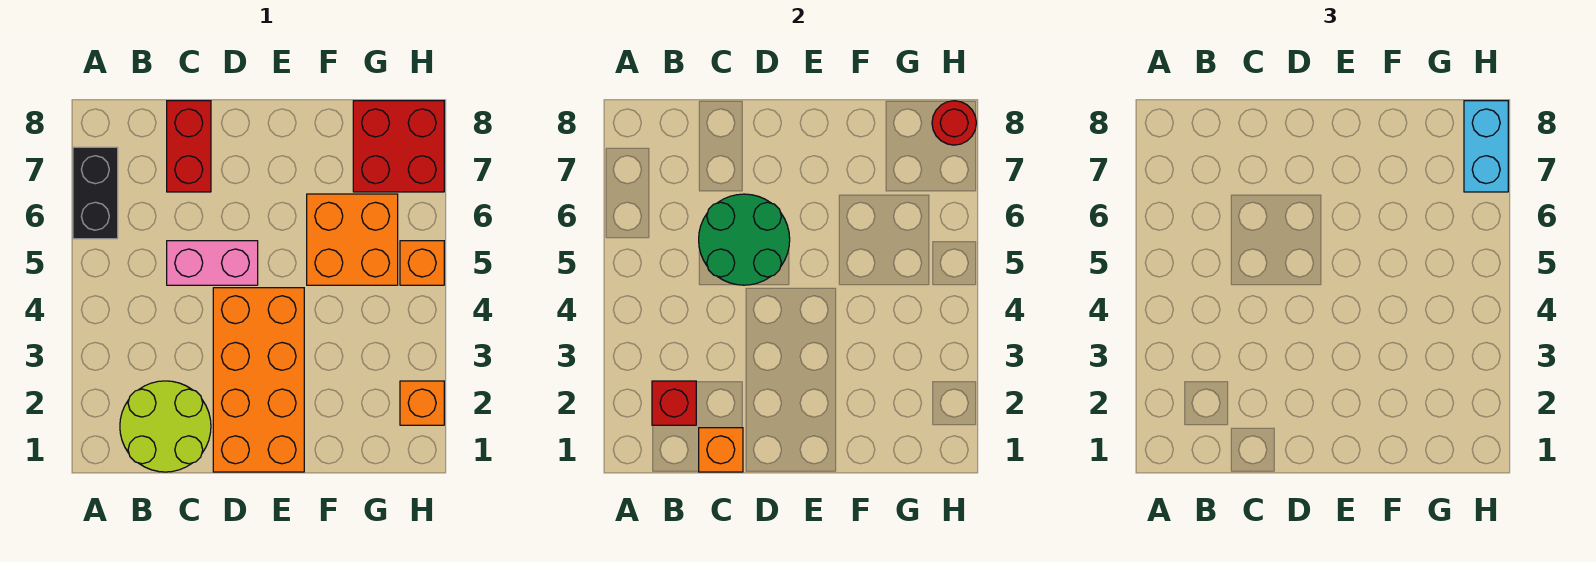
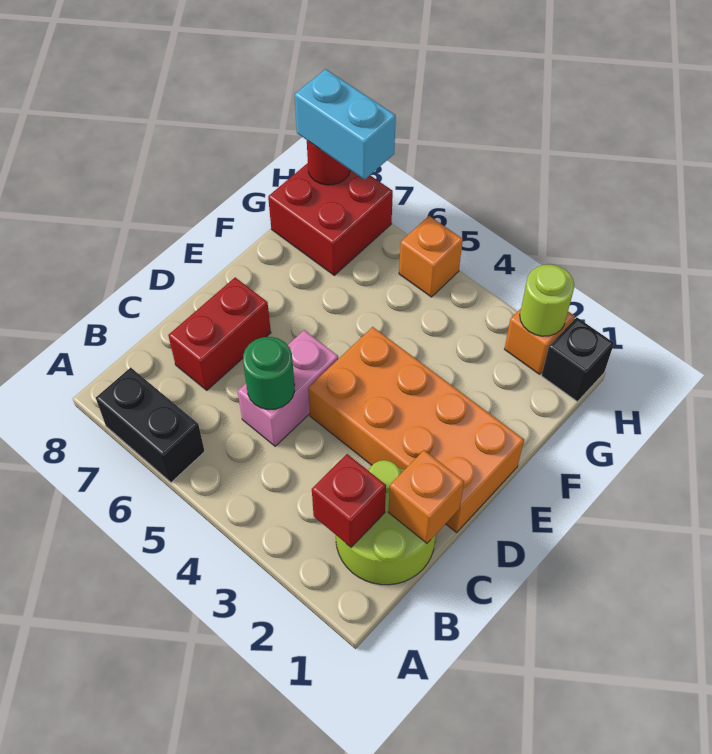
green 2x2 round brick [699,194,790,285] -> green 1x1 round brick [243,337,295,410]
red 1x2 brick [167,101,211,192] -> red 1x2 brick turned to [168,278,271,390]
orange 2x2 brick [307,194,398,285] -> none
none -> black 1x1 brick [541,317,614,402]
none -> lime 1x1 round brick [520,265,574,336]

